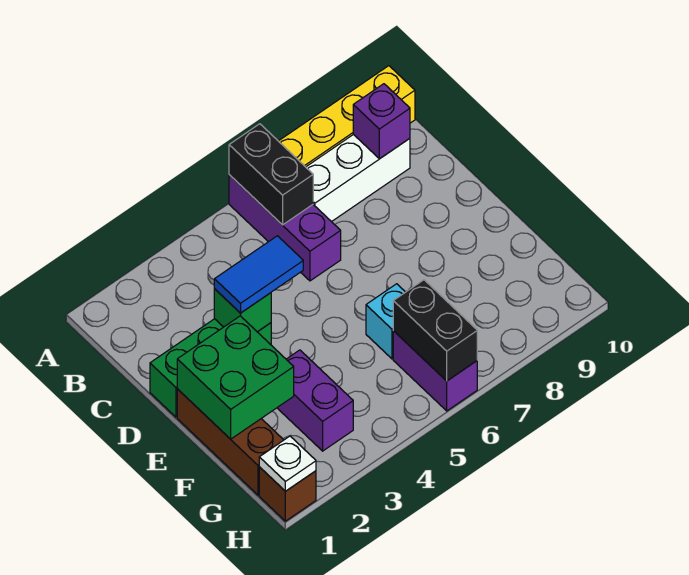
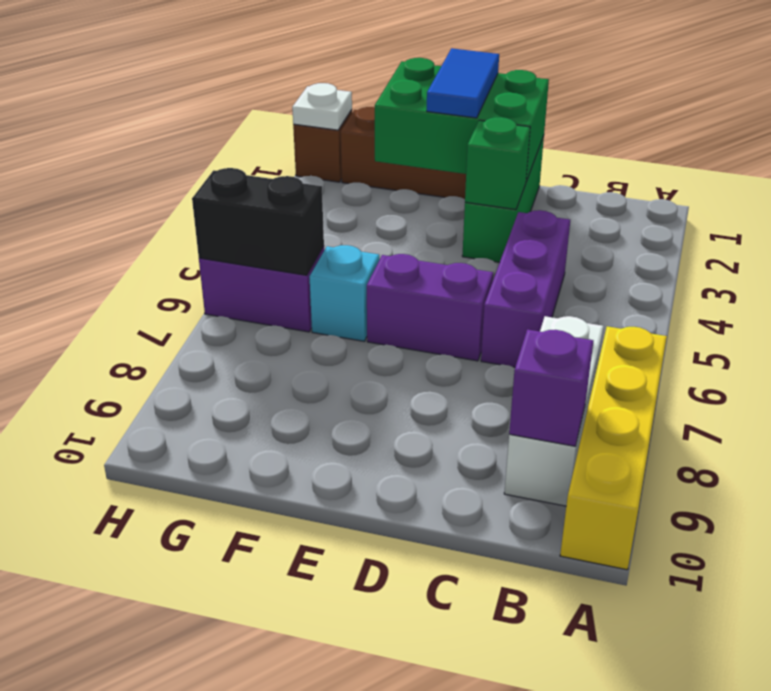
purple 1x3 brick [229,175,341,281] -> purple 1x3 brick turned to [481,210,570,367]
black 1x2 brick [229,124,313,225] -> none
blue 1x2 tile [214,236,303,313] -> blue 1x2 tile moved to [427,48,499,118]
green 2x2 brick [177,316,294,439] -> green 2x3 brick [375,58,549,182]
purple 1x2 brick [277,350,353,451] -> purple 1x2 brick moved to [367,254,493,361]

